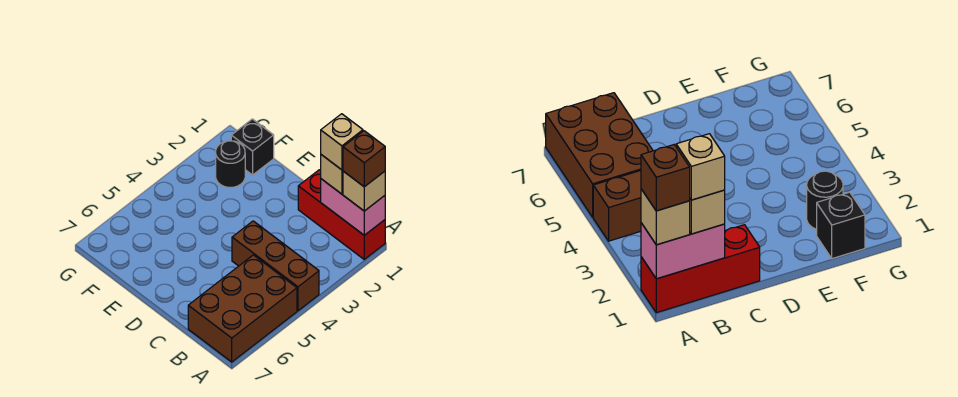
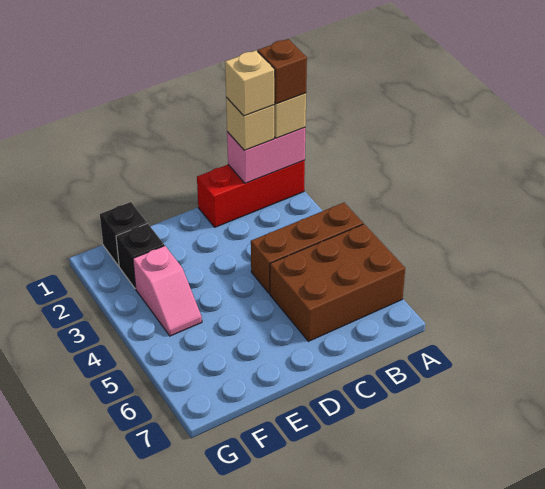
brown 2x3 brick [188,255,297,362] -> brown 2x3 brick turned to [270,224,405,341]
black 1x1 round brick [216,141,245,187] -> black 1x1 brick [116,223,164,289]
none -> pink 1x2 slope [133,246,202,336]

